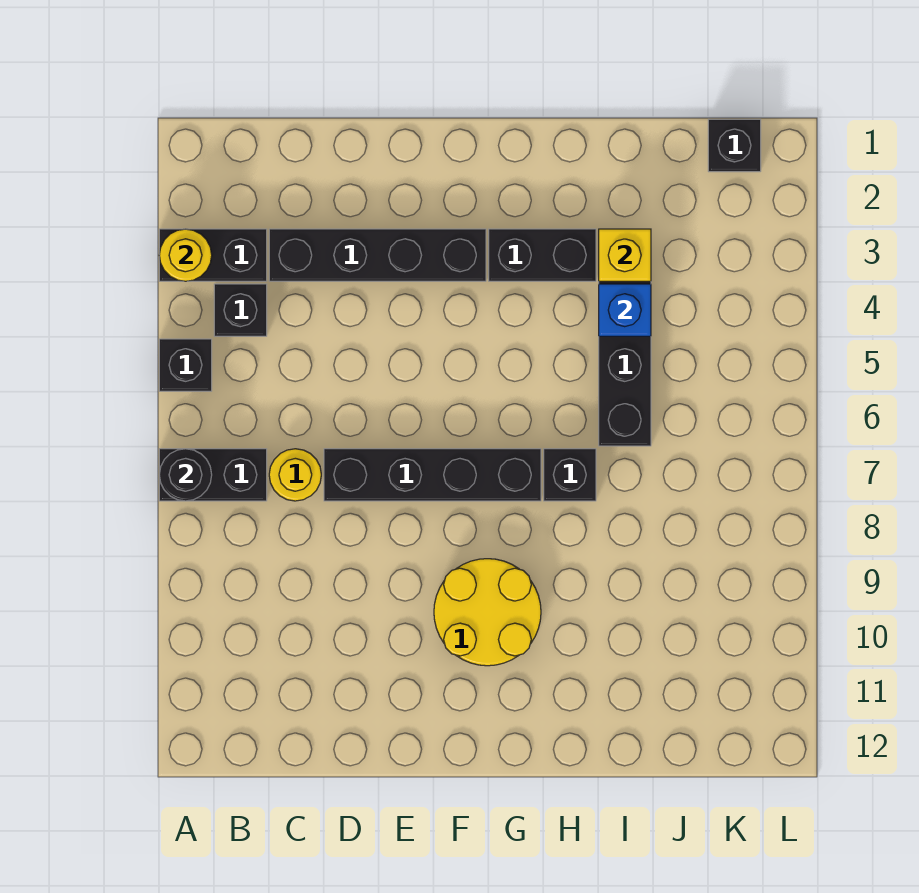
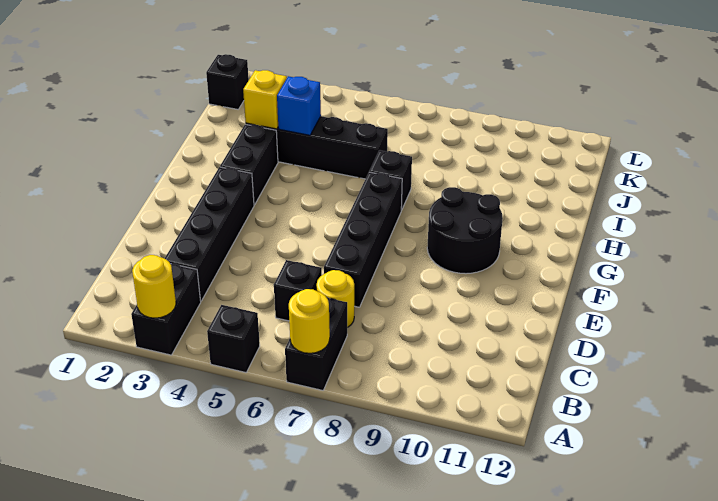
black 1x1 round brick [159,449,212,501] -> yellow 1x1 round brick [289,289,330,353]
black 1x1 brick [214,284,267,336] -> black 1x1 brick moved to [274,260,322,321]
yellow 2x2 round brick [434,559,541,666] -> black 2x2 round brick [427,187,503,274]

